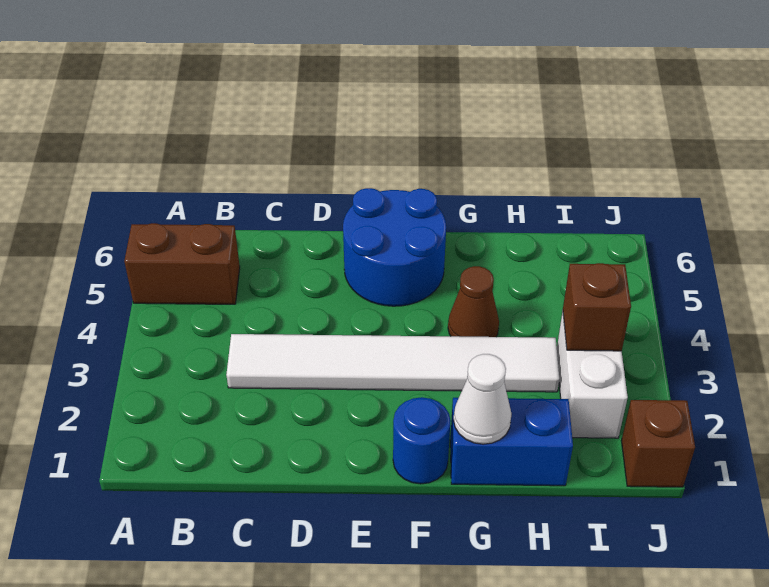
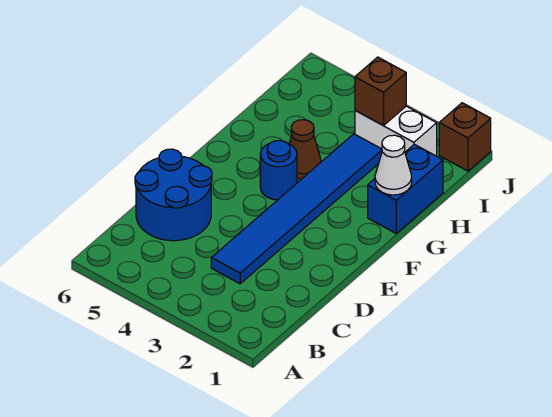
brown 1x2 brick [124,223,240,304] -> none
white 1x6 tile [226,334,559,392] -> blue 1x6 tile [211,134,382,284]
blue 2x2 round brick [343,188,446,306] -> blue 2x2 round brick moved to [135,149,212,241]
blue 1x1 round brick [393,397,451,484] -> blue 1x1 round brick moved to [260,140,297,200]

